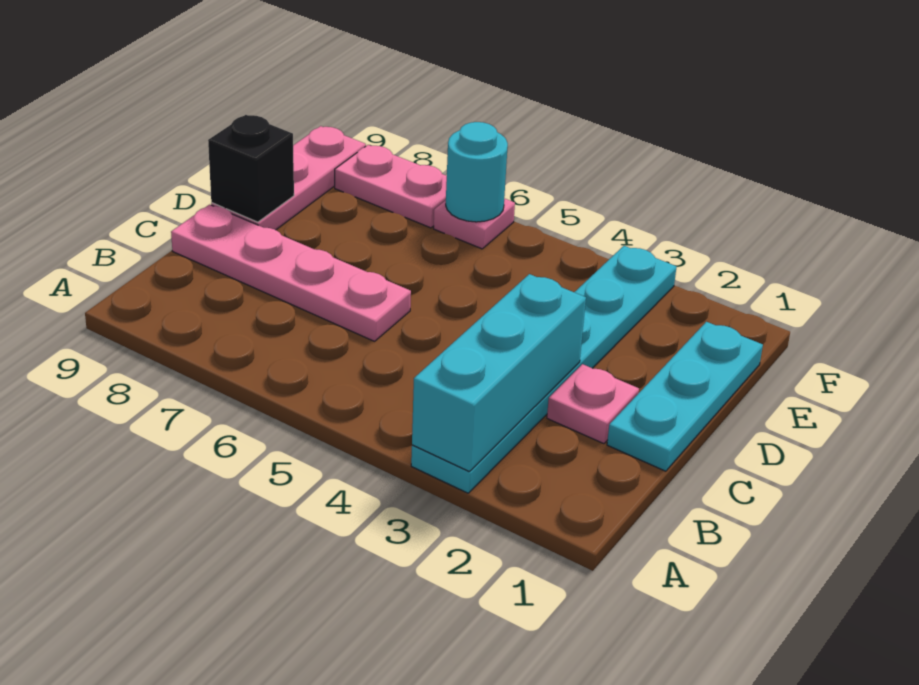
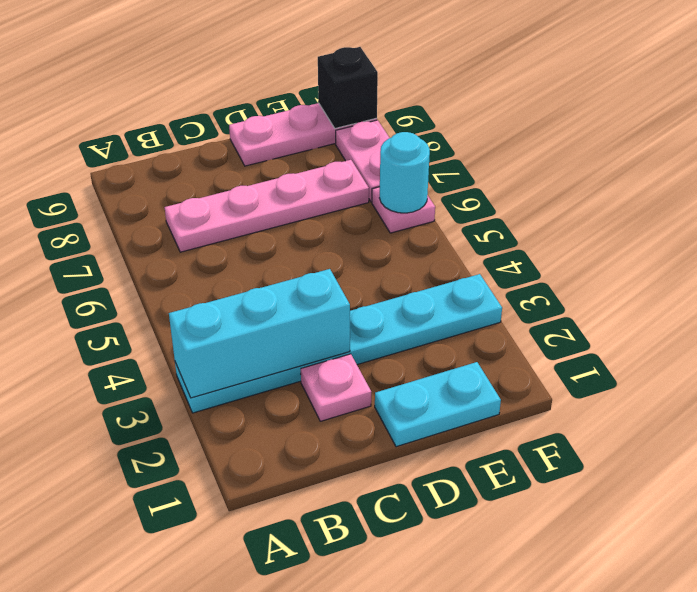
cyan 1x3 plate [607,322,763,471] -> cyan 1x2 plate [375,362,501,447]
pink 1x4 plate [171,205,411,341] -> pink 1x4 plate turned to [165,160,369,252]
black 1x1 brick [208,115,294,222] -> black 1x1 brick moved to [318,47,378,128]

